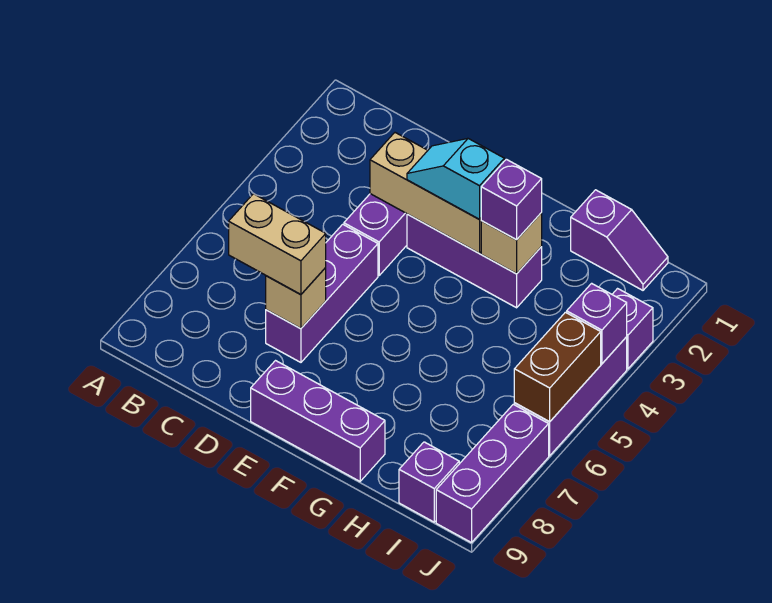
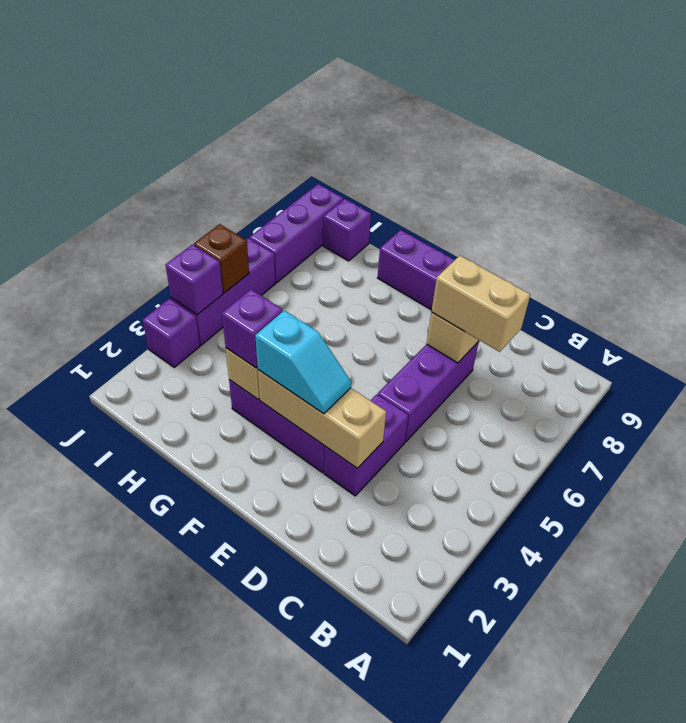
purple 1x2 slope [571,190,668,290] -> none
brown 1x2 brick [514,312,601,422] -> brown 1x1 brick [194,224,249,293]

